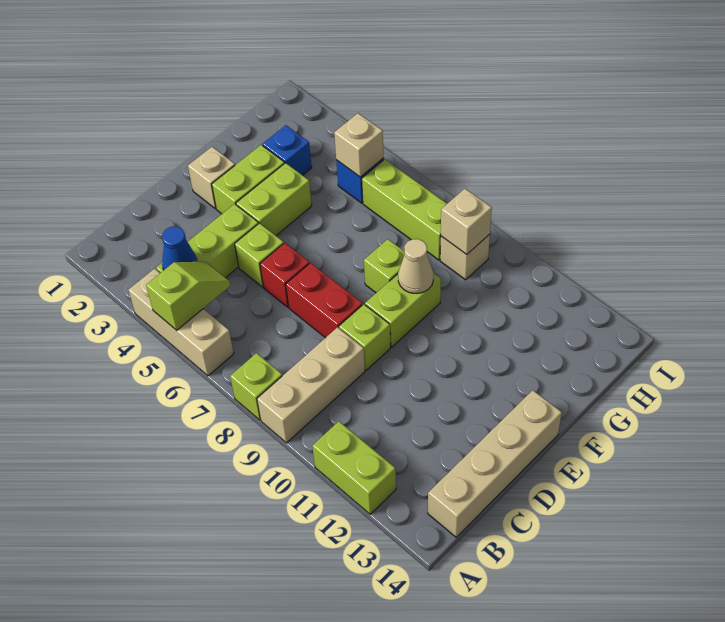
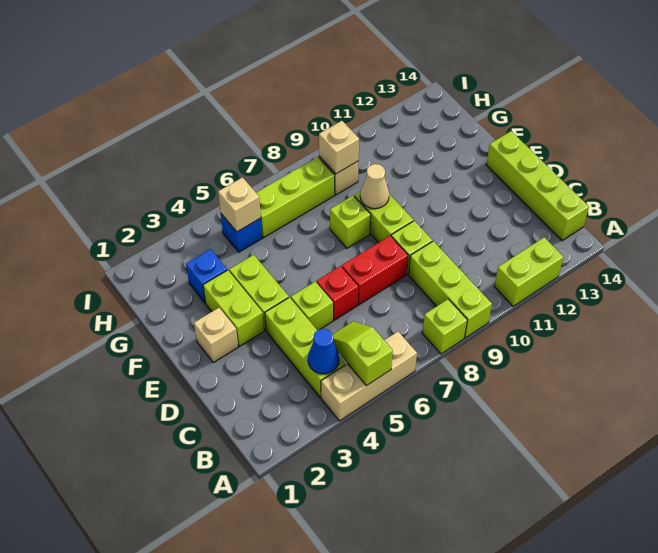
tan 1x3 brick [257,327,365,443] -> lime 1x3 brick [408,241,492,338]
tan 1x4 brick [428,390,562,537] -> lime 1x4 brick [486,131,589,241]

